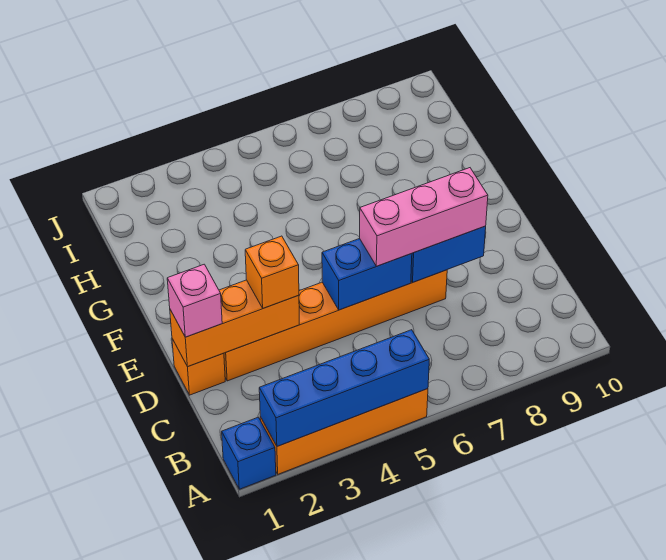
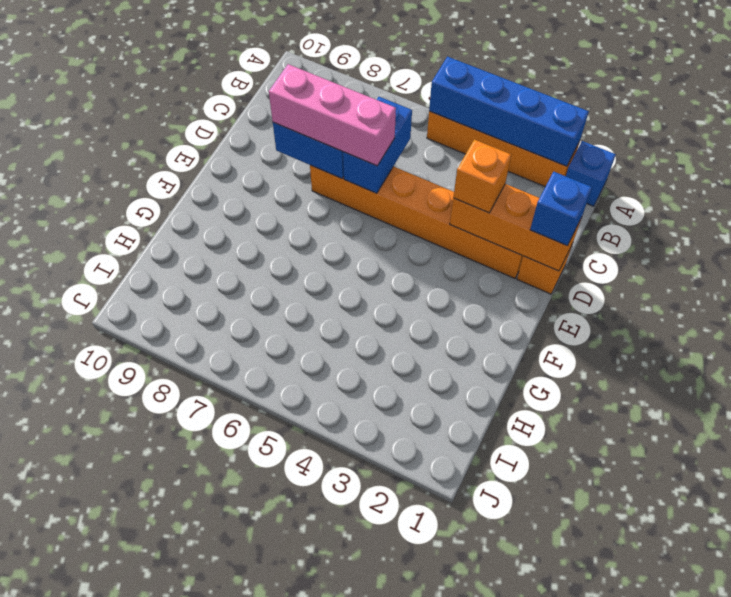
pink 1x1 brick [167,264,222,337] -> blue 1x1 brick [530,172,592,246]
blue 1x2 brick [322,239,412,310] -> blue 1x2 brick turned to [343,97,412,193]

